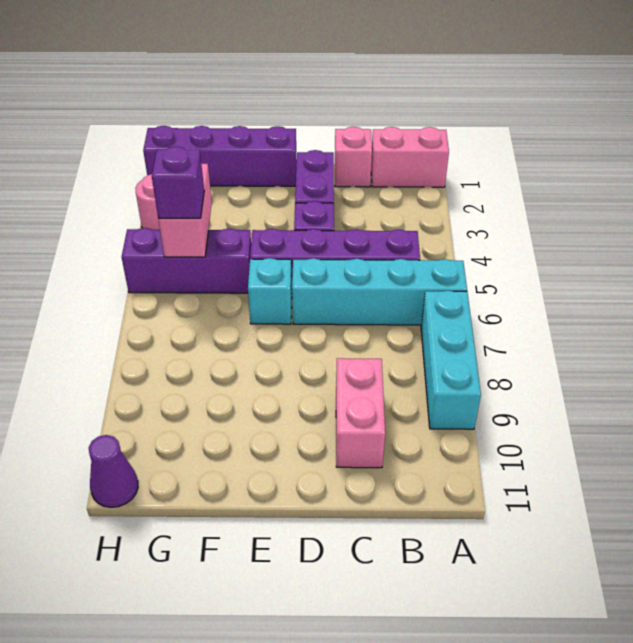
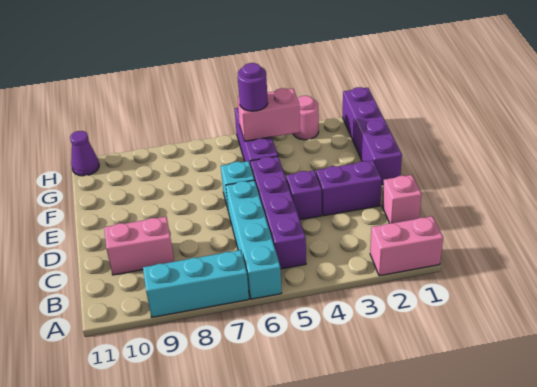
pink 1x2 brick [371,127,449,187] -> pink 1x2 brick turned to [370,216,443,276]
purple 1x1 brick [152,147,204,219] -> purple 1x1 round brick [238,63,268,111]

